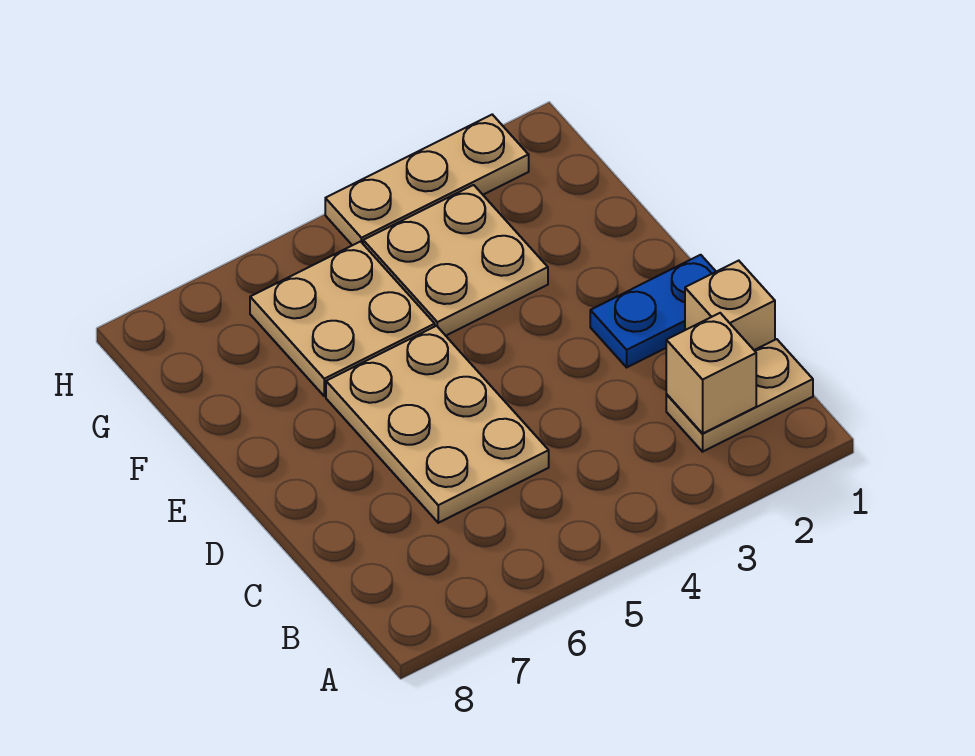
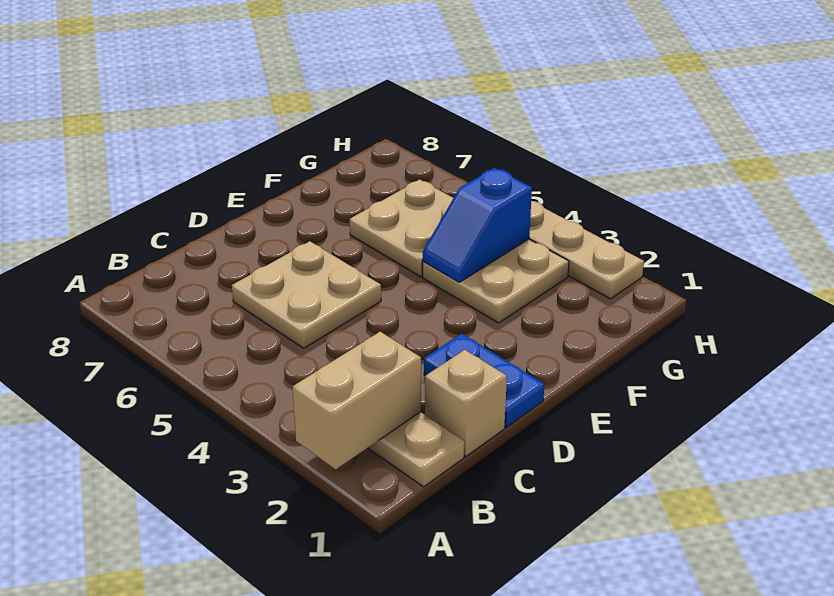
tan 1x1 brick [666,313,756,433] -> tan 1x2 brick [293,332,421,469]
tan 2x3 plate [326,326,549,523] -> tan 2x2 plate [232,241,381,348]
none -> blue 1x2 slope [423,168,532,282]

